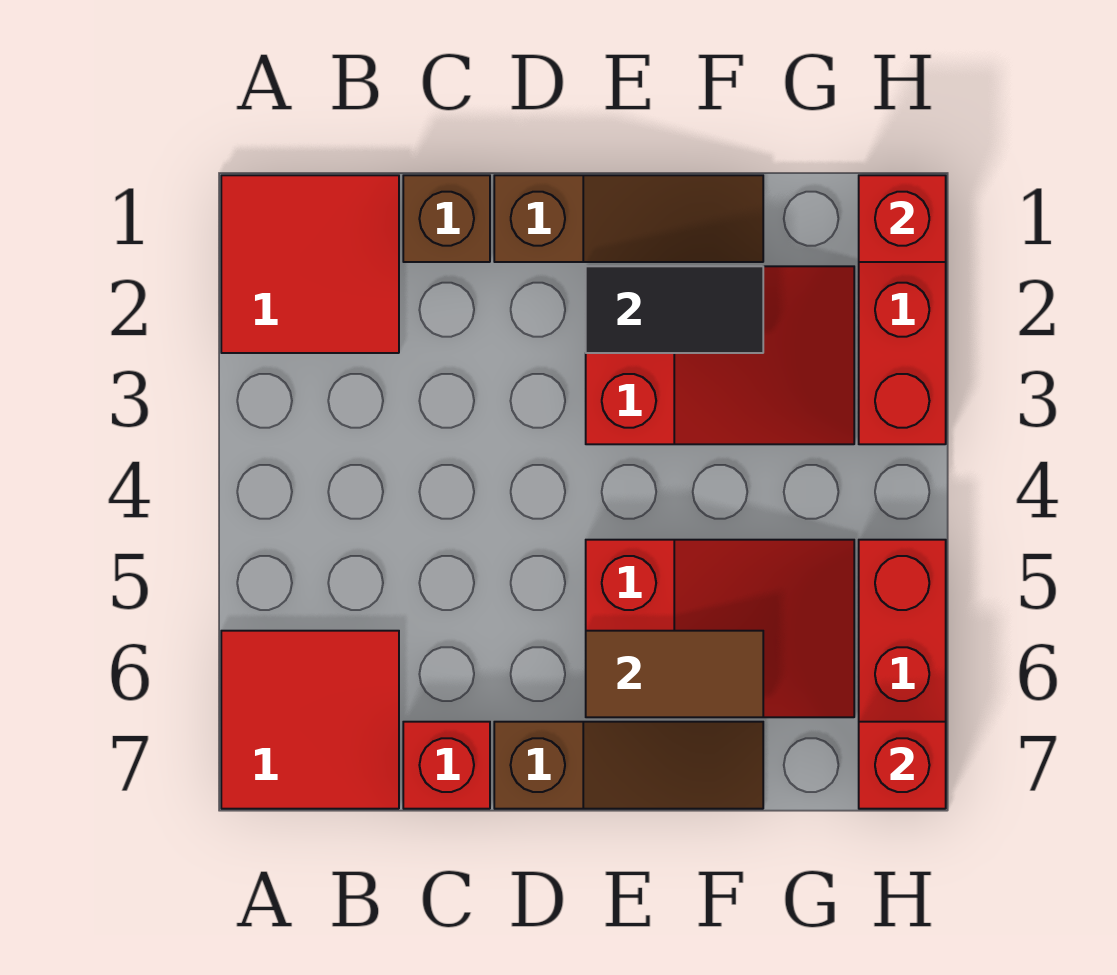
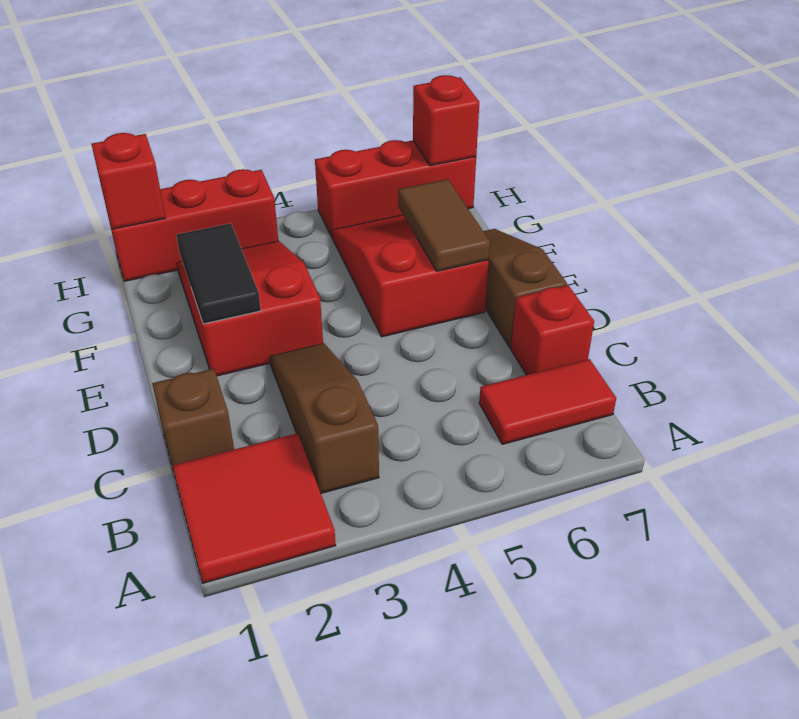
red 2x2 tile [221,631,399,809] -> red 1x2 tile [479,359,616,444]
brown 1x3 slope [494,175,763,262] -> brown 1x3 slope moved to [270,343,379,493]

